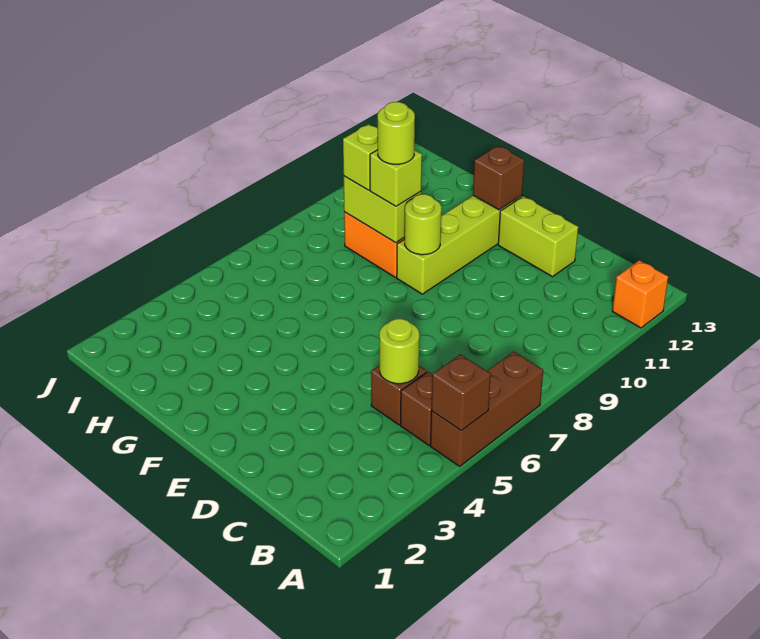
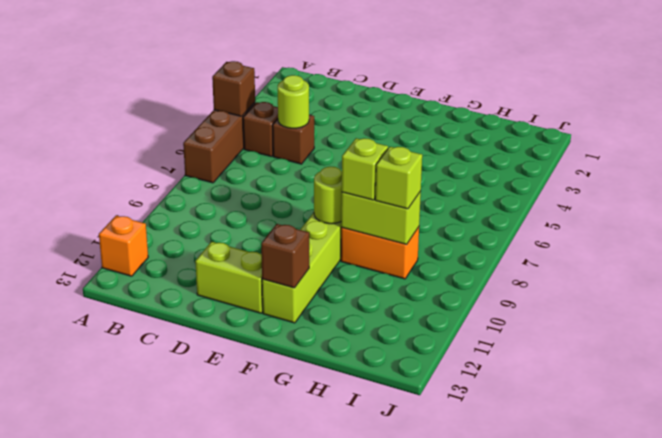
lime 1x1 round brick [378,102,415,164] -> none

